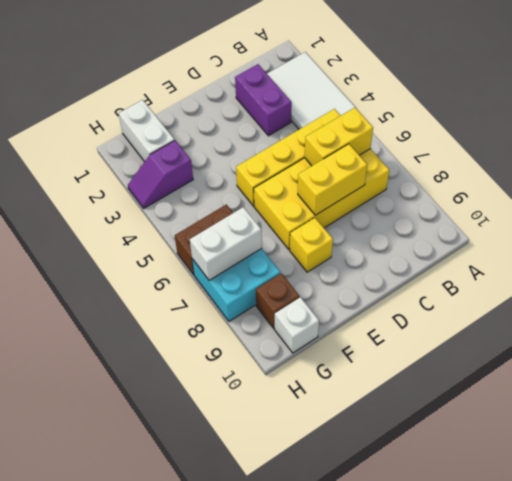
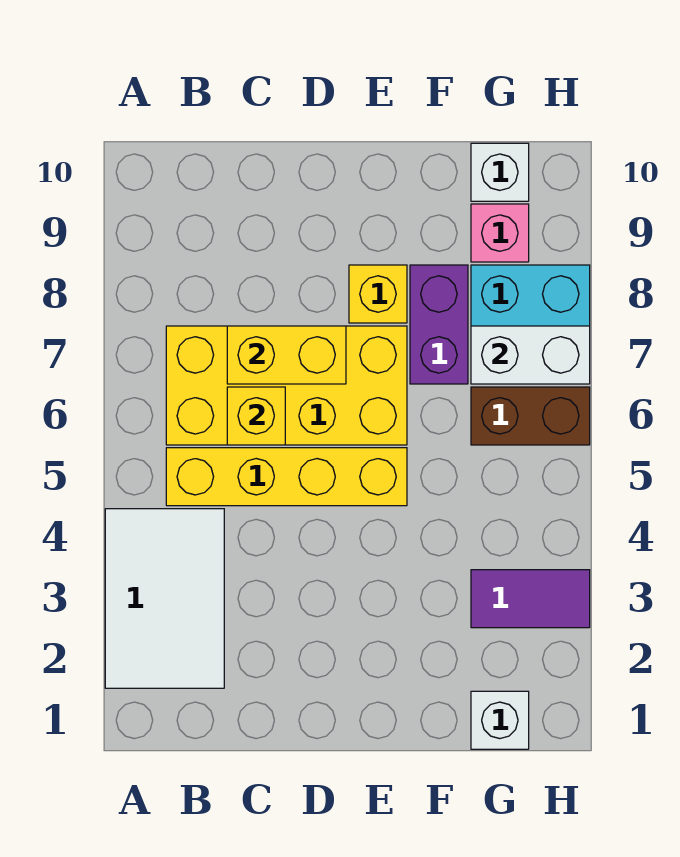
yellow 1x2 brick [305,108,373,166] -> yellow 1x1 brick [227,387,285,445]
purple 1x2 brick [235,64,292,136] -> purple 1x2 brick moved to [410,265,468,384]
white 1x2 brick [119,100,175,162] -> white 1x1 brick [471,691,529,749]
purple 1x2 slope [128,141,193,208] -> purple 1x2 tile [471,570,590,628]
brown 1x1 brick [256,273,300,329] -> pink 1x1 brick [471,204,529,262]

